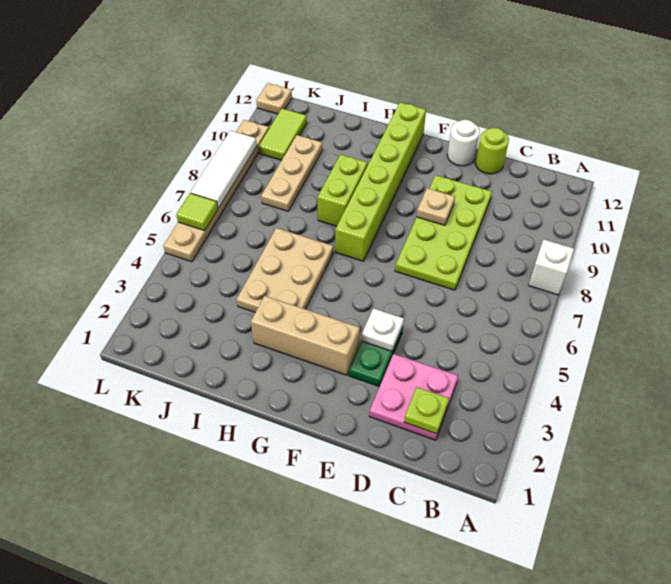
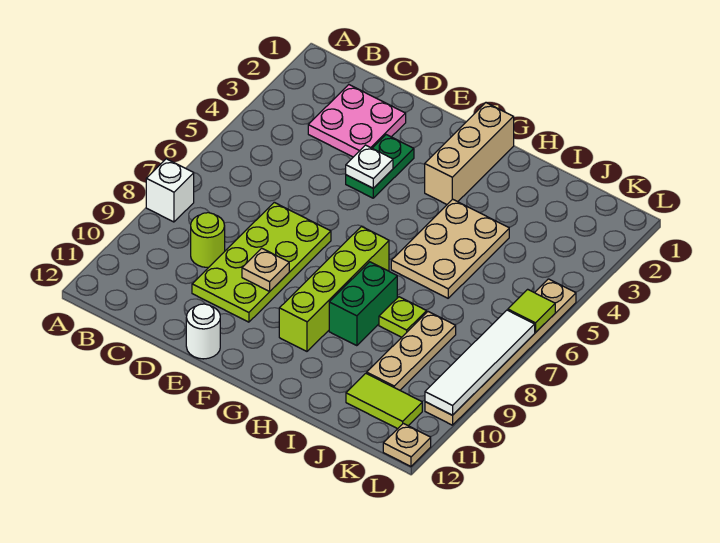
lime 1x1 plate [404,387,449,434] -> lime 1x1 plate moved to [379,297,427,337]
lime 1x1 round brick [475,128,509,174] -> lime 1x1 round brick moved to [191,213,225,268]
tan 1x3 brick [251,296,360,375] -> tan 1x3 brick turned to [425,103,514,204]
lime 1x6 brick [335,102,426,261] -> lime 1x4 brick [279,227,389,351]
lime 1x2 brick [318,154,368,226] -> green 1x2 brick [329,262,397,346]
lime 1x2 tile [259,109,307,160] -> lime 1x2 tile turned to [346,373,422,429]
white 1x3 tile [191,131,257,208] -> white 1x4 tile [425,310,535,415]

